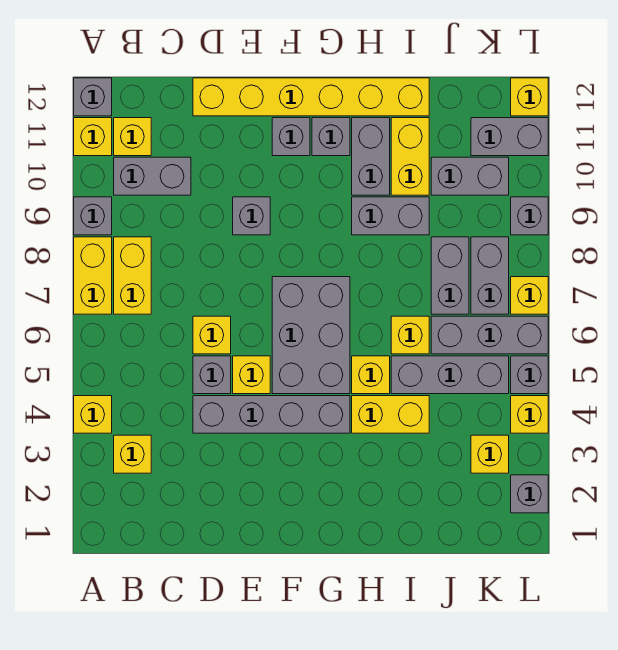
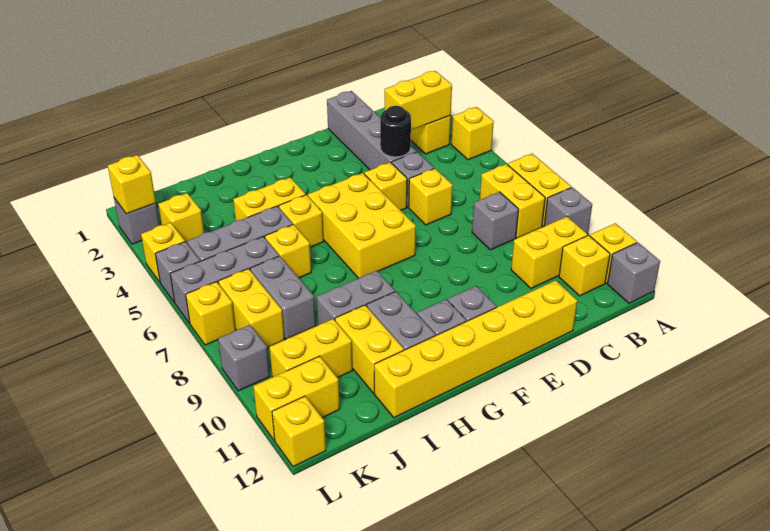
none -> yellow 1x2 brick [385,71,452,130]
grey 1x2 brick [114,157,191,195] -> yellow 1x2 brick [511,217,588,288]
grey 1x4 brick [193,396,350,433] -> grey 1x4 brick turned to [327,91,416,170]
none -> black 1x1 round brick [380,106,411,157]
grey 1x1 brick [233,197,270,235] -> grey 1x1 brick moved to [472,192,518,250]
grey 2x3 brick [272,277,350,394] -> yellow 2x3 brick [308,173,416,278]
grey 1x2 brick [431,157,509,195] -> yellow 1x2 brick [269,319,353,378]
grey 1x2 brick [471,237,509,314] -> yellow 1x2 brick [218,269,284,348]
grey 1x2 brick [471,118,548,156] -> yellow 1x2 brick [253,356,340,440]
none -> yellow 1x1 brick [108,155,156,214]

